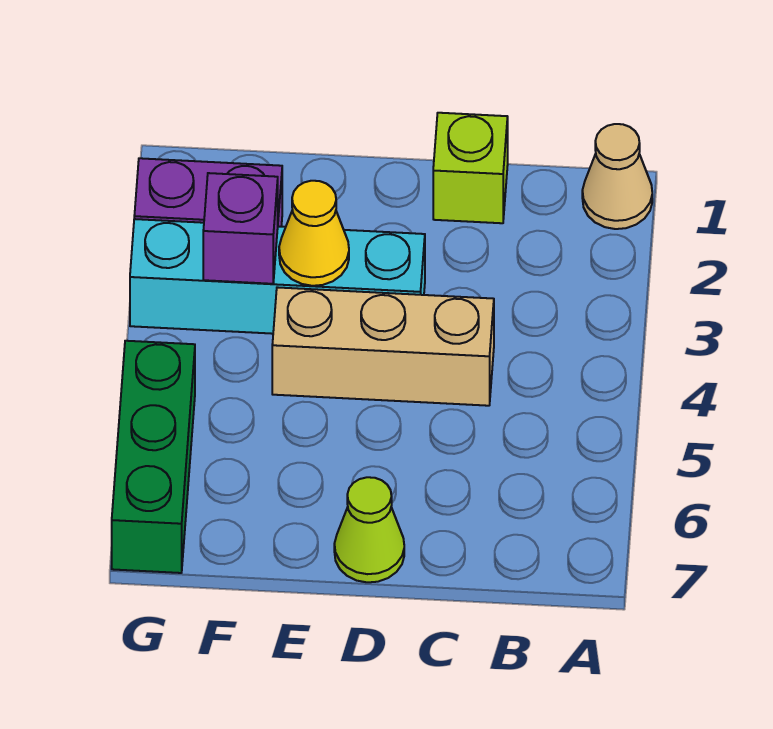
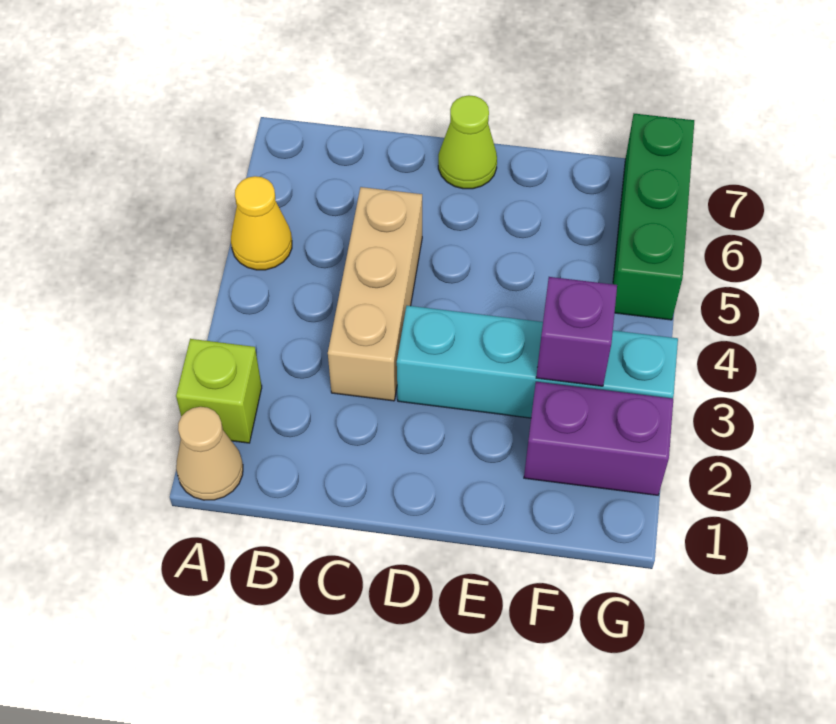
lime 1x1 brick [433,113,508,223] -> lime 1x1 brick moved to [176,339,262,443]
tan 1x3 brick [272,287,494,406] -> tan 1x3 brick turned to [328,187,422,401]
yellow 1x1 cone [279,181,349,286] -> yellow 1x1 cone moved to [231,176,292,270]

